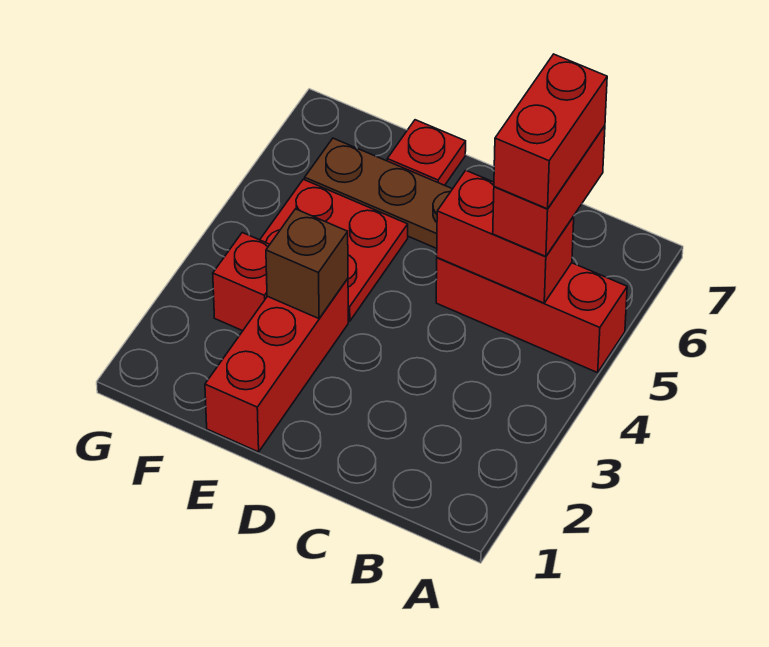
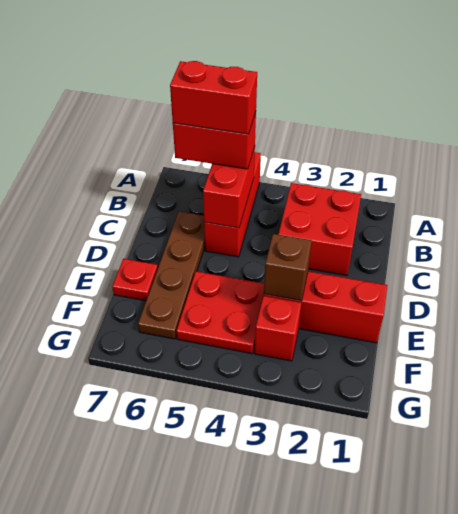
none -> red 2x2 brick [278,183,361,275]

